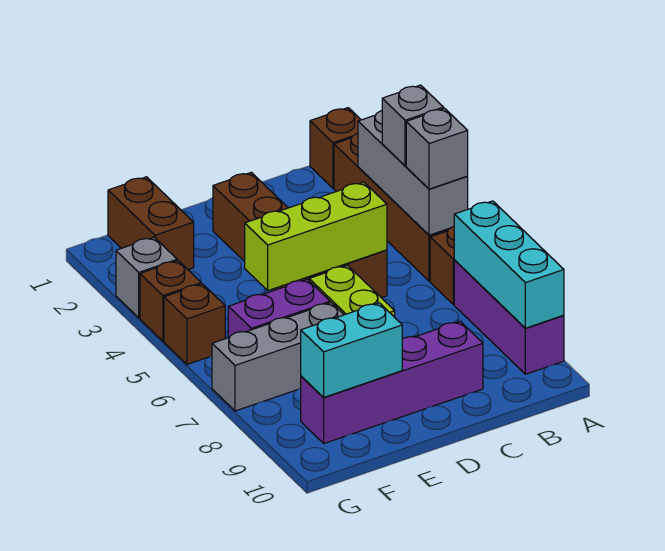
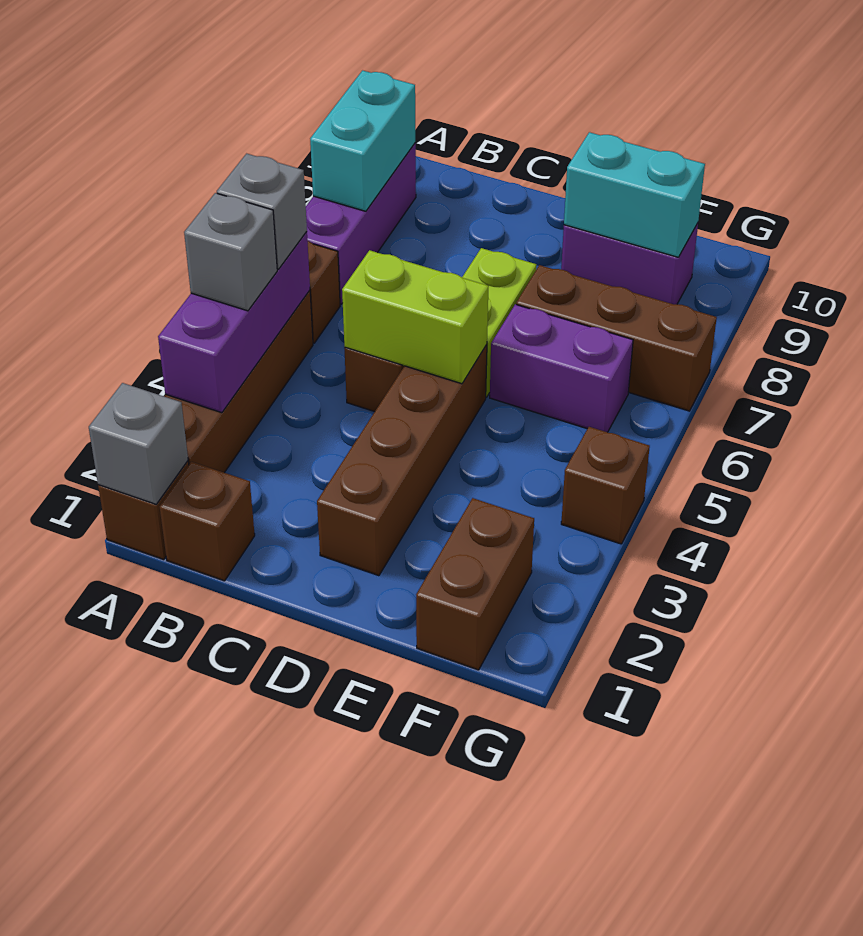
grey 1x3 brick [358,110,468,235] -> purple 1x3 brick [158,232,310,413]
cyan 1x3 brick [454,201,564,328] -> cyan 1x2 brick [310,70,415,211]
lime 1x3 brick [245,182,387,291] -> lime 1x2 brick [342,250,489,384]
purple 1x4 brick [301,321,483,443] -> purple 1x2 brick [561,223,698,304]
grey 1x3 brick [212,303,344,411] -> brown 1x3 brick [516,265,717,411]
grey 1x1 brick [116,237,177,318] -> grey 1x1 brick moved to [89,383,188,504]
brown 1x1 brick [164,284,225,364] -> brown 1x1 brick moved to [160,462,255,581]

